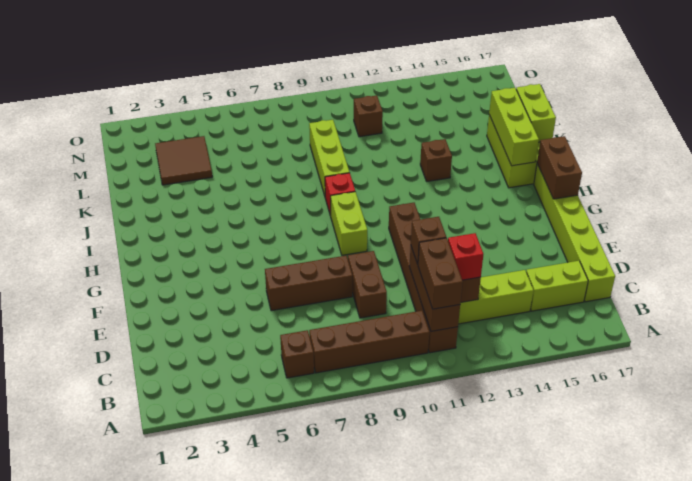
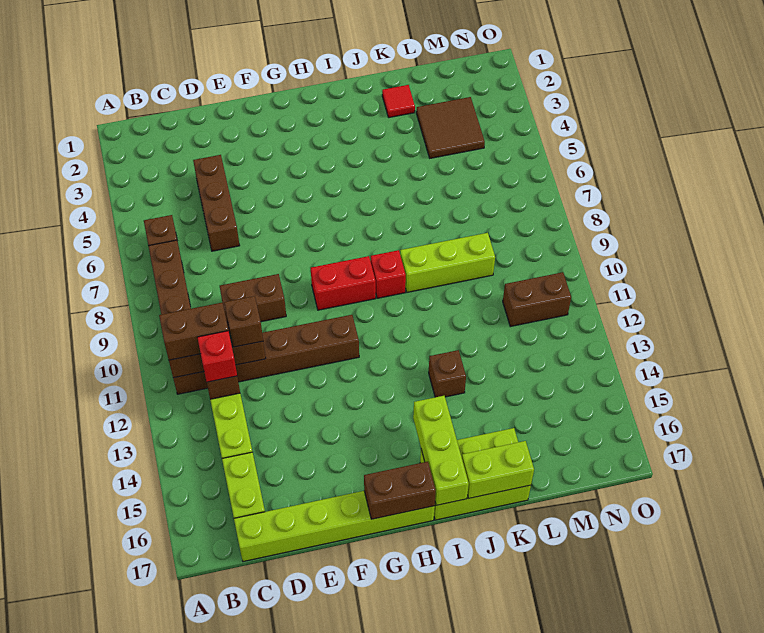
brown 1x3 brick [265,256,352,311] -> brown 1x3 brick moved to [193,155,240,251]
lime 1x2 brick [331,192,367,255] -> red 1x2 brick [311,256,376,310]
lime 1x3 brick [489,88,539,166] -> lime 1x3 brick turned to [413,396,469,505]
none -> red 1x1 tile [382,85,415,118]
brown 1x1 brick [354,95,383,137] -> brown 1x2 brick [503,272,571,327]

